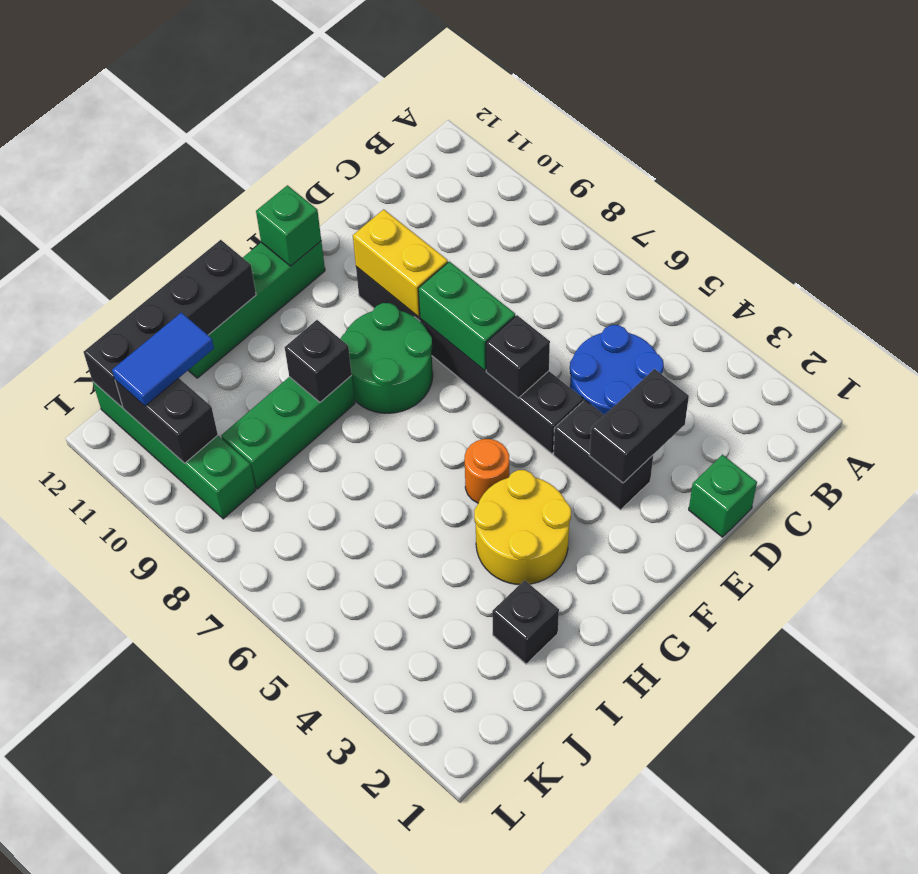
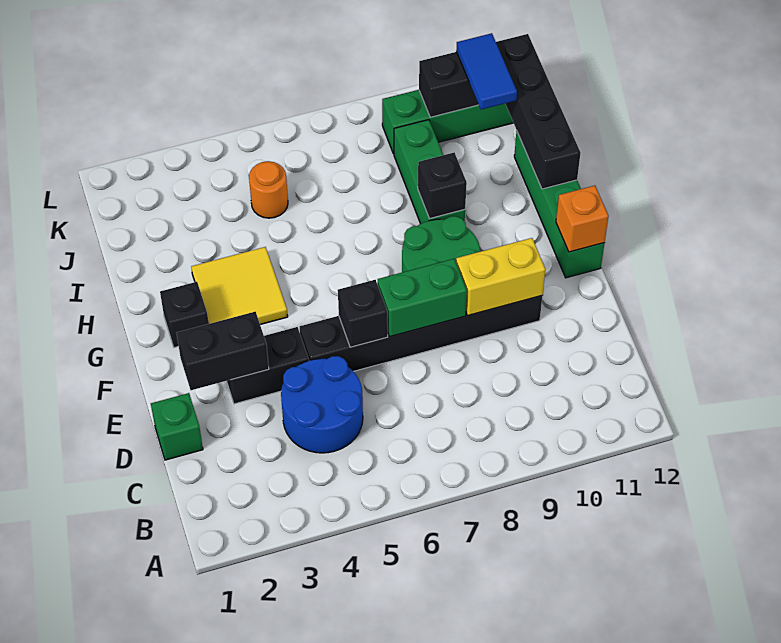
black 1x2 brick [589,369,689,483] -> black 1x2 brick turned to [177,312,269,390]
green 1x1 brick [256,185,321,266] -> orange 1x1 brick [556,186,609,252]
yellow 2x2 round brick [474,470,571,585] -> yellow 2x2 tile [191,247,288,325]
orange 1x1 round brick [465,439,509,503] -> orange 1x1 round brick moved to [249,161,288,218]
black 1x1 brick [492,580,559,664] -> black 1x1 brick moved to [160,282,209,347]

